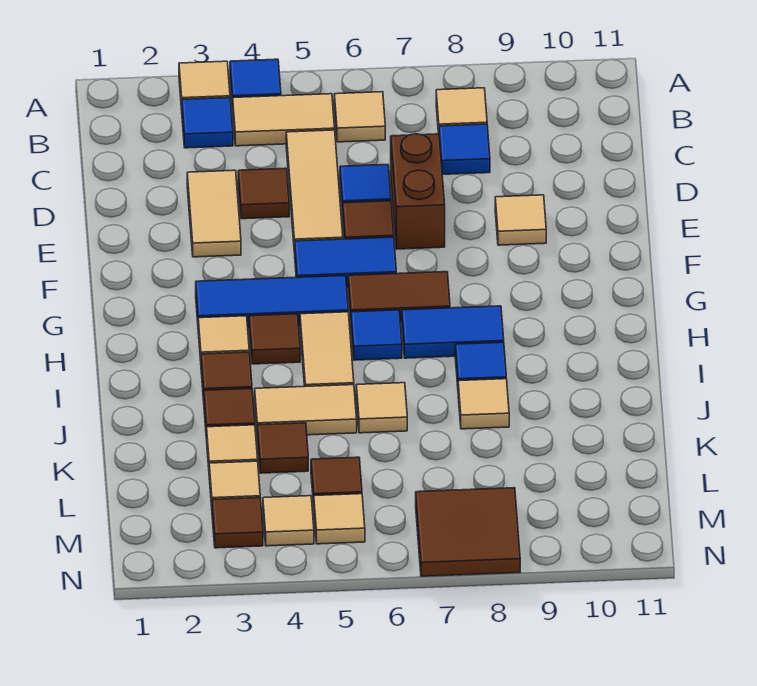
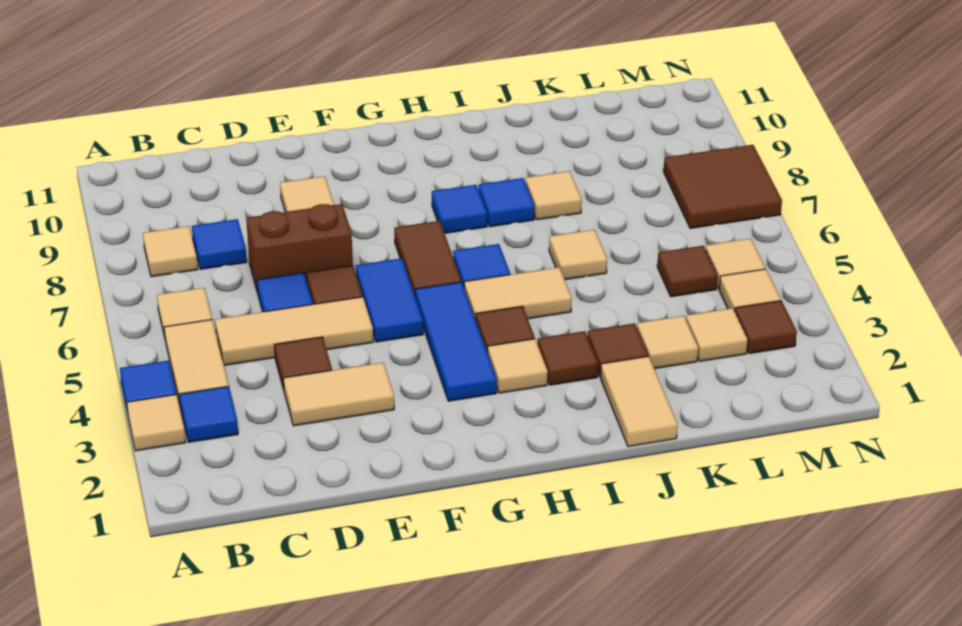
blue 1x2 tile [402,306,504,358] -> blue 1x1 tile [432,185,487,233]
tan 1x2 tile [255,385,357,435] -> tan 1x2 tile moved to [601,356,678,447]
brown 1x1 tile [257,423,308,473] -> none

